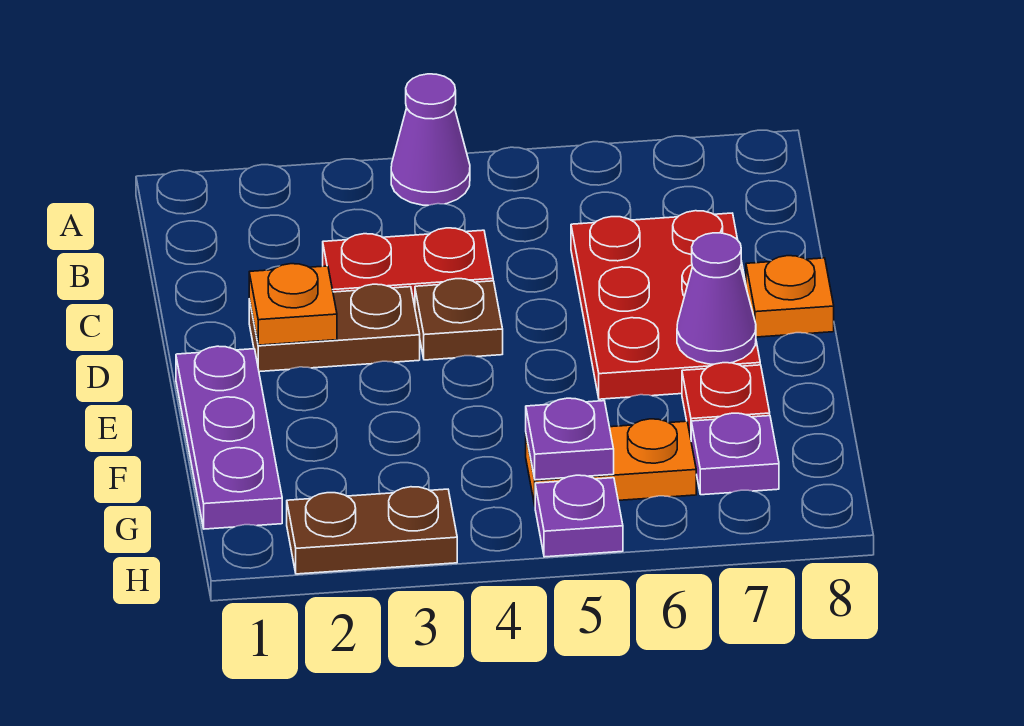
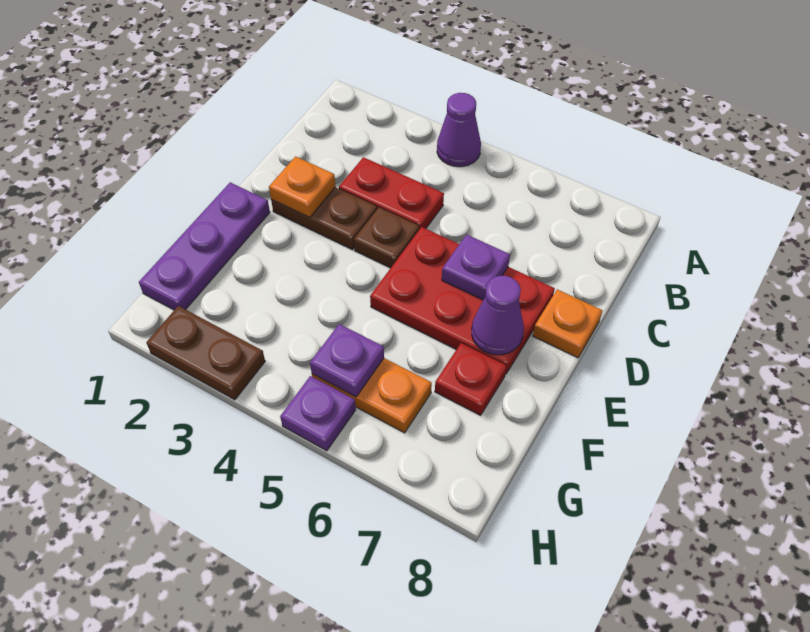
red 2x3 plate [571,211,760,399] -> red 2x3 plate turned to [370,227,555,374]
purple 1x1 plate [691,413,779,495] -> purple 1x1 plate moved to [442,235,510,300]

